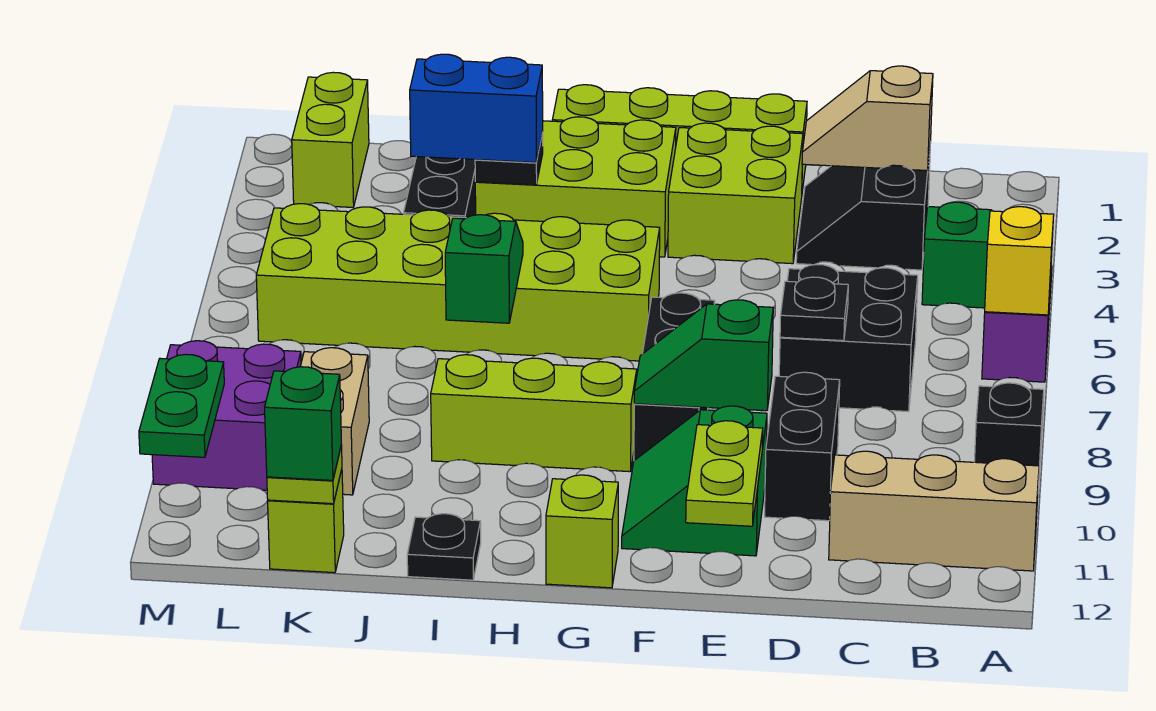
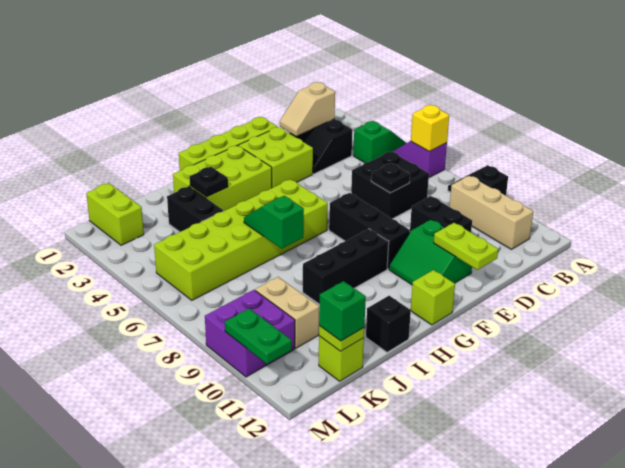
tan 1x3 brick [829,451,1039,571] -> tan 1x3 brick turned to [449,175,533,249]
green 1x2 slope [634,300,773,411] -> none
lime 1x3 brick [431,355,637,472] -> black 1x3 brick [303,229,389,304]
blue 1x2 brick [410,54,543,162] -> none
black 1x1 plate [407,514,481,580] -> black 1x1 brick [366,296,411,352]

